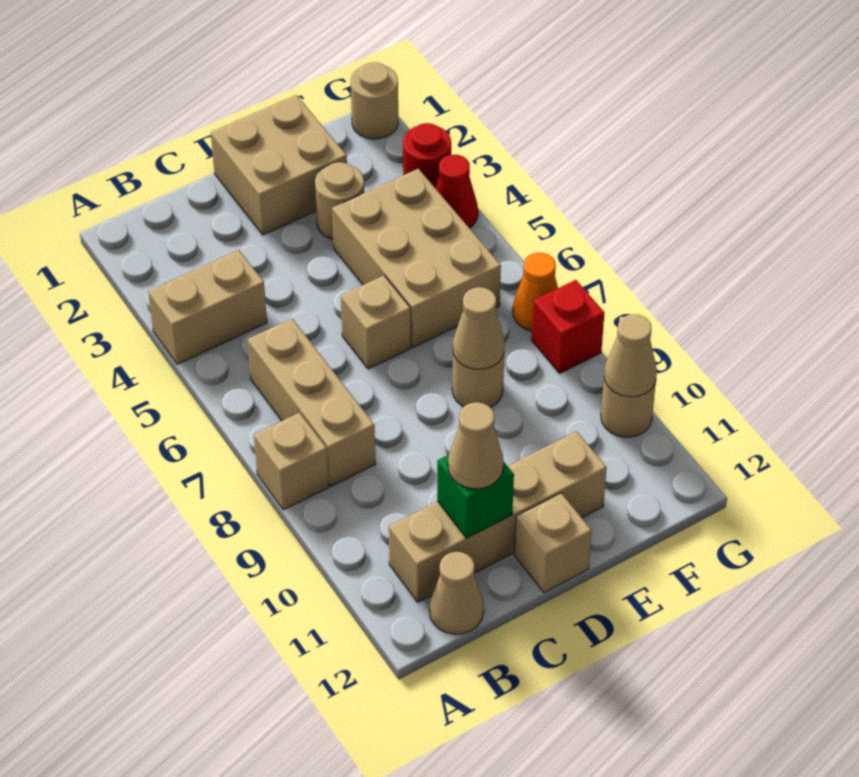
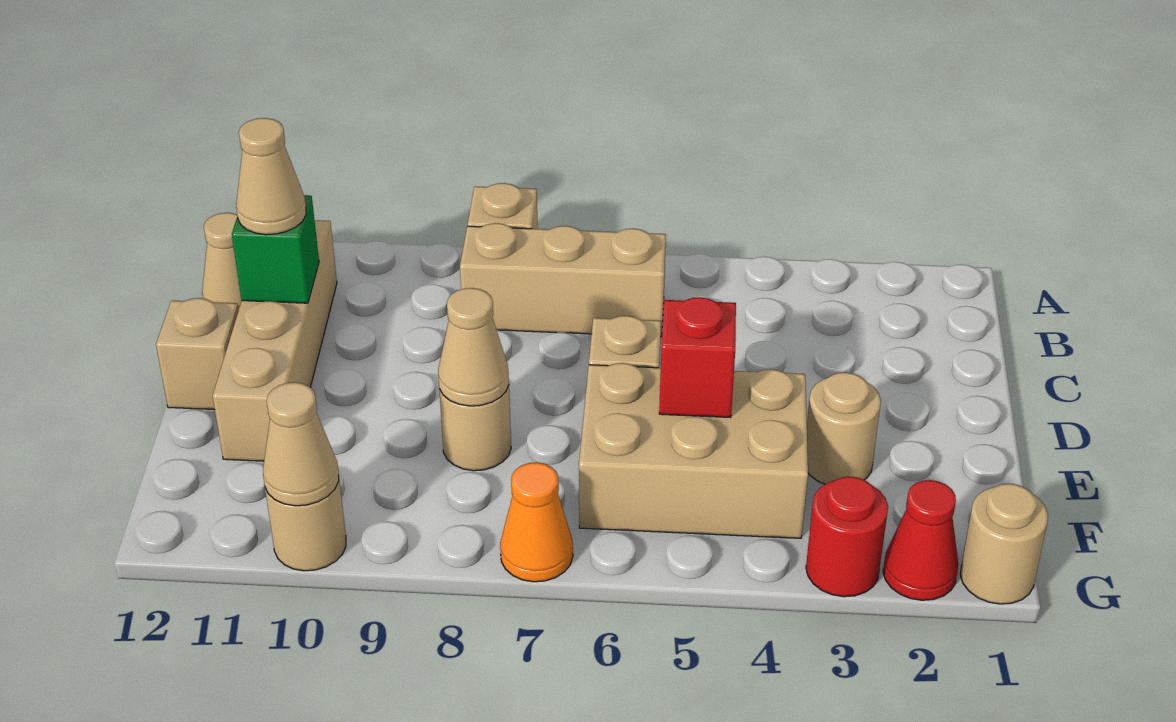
tan 1x2 brick [148,250,267,365] -> none
tan 2x2 brick [211,95,347,235] -> none
red 1x1 cone [435,155,478,228] -> red 1x1 cone moved to [883,480,958,600]
red 1x1 brick [532,280,604,373] -> red 1x1 brick moved to [659,297,736,417]

